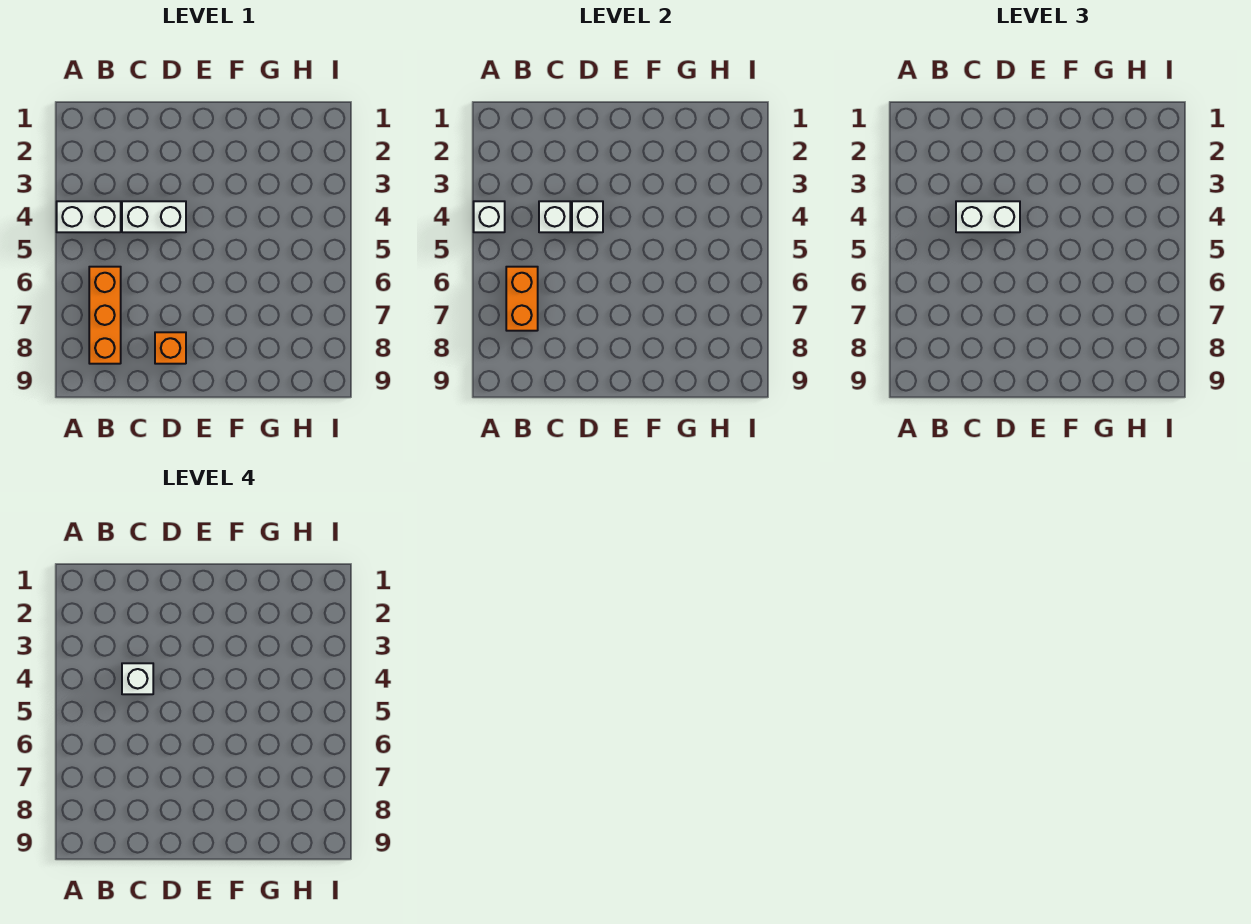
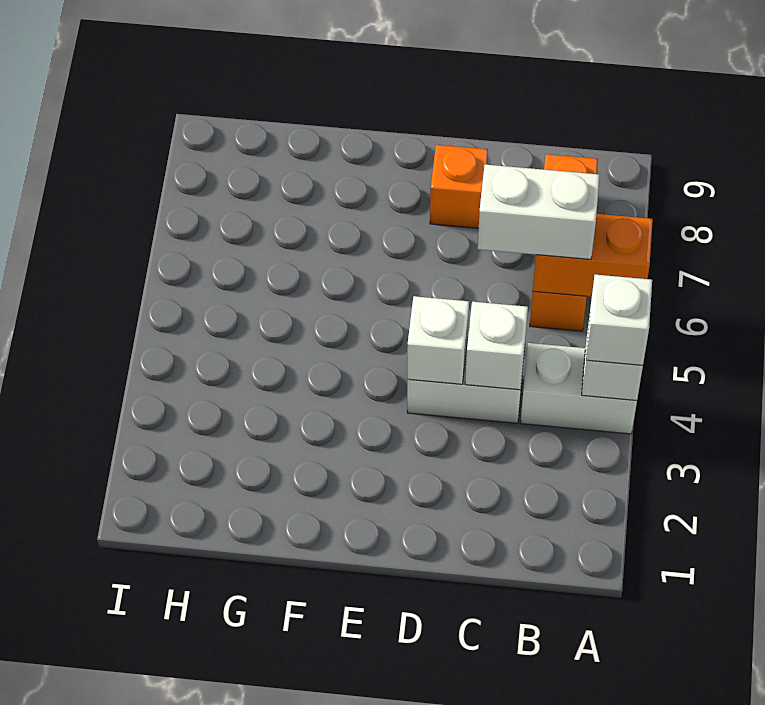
orange 1x2 brick [506,267,538,331] -> orange 1x2 brick turned to [533,214,653,297]
white 1x2 brick [956,201,1020,232] -> white 1x2 brick moved to [478,165,600,259]
white 1x1 brick [122,663,153,694] -> white 1x1 brick moved to [586,275,652,365]

